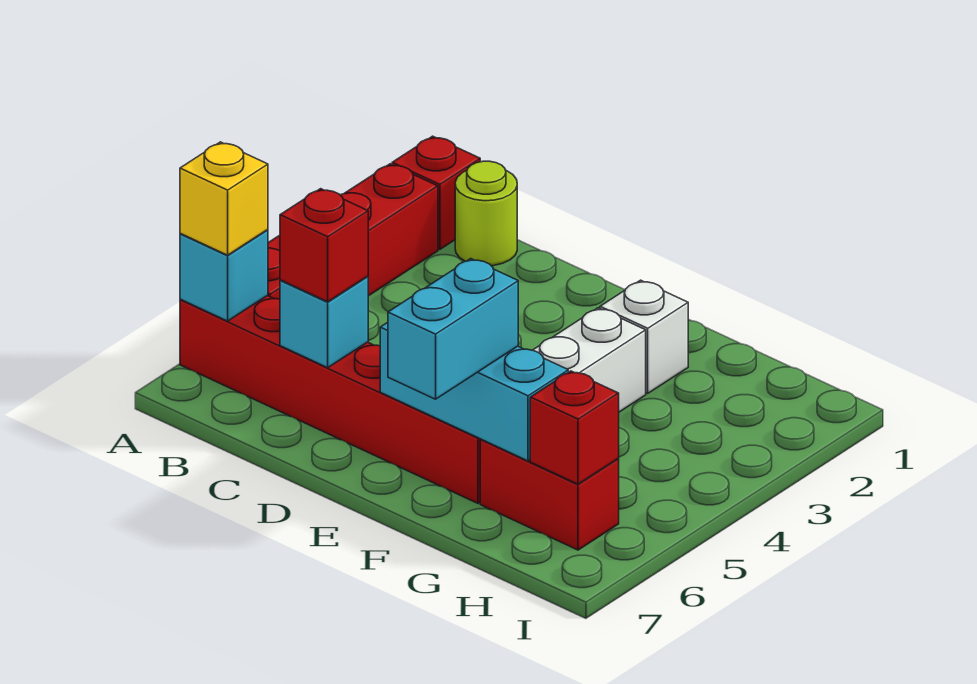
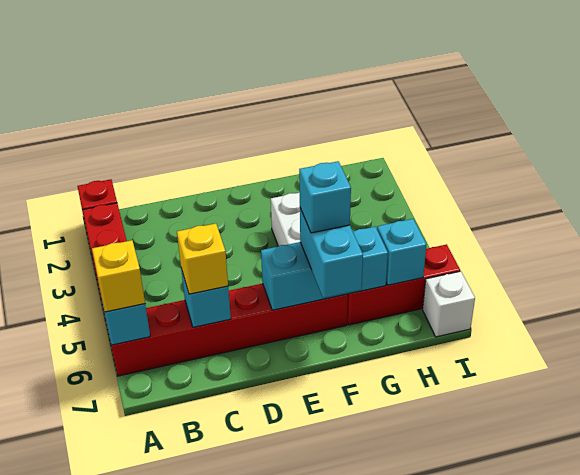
lime 1x1 round brick [455,161,517,266] -> none
red 1x1 brick [280,189,368,302] -> yellow 1x1 brick [177,223,228,294]
white 1x1 brick [600,280,688,393] -> white 1x1 brick moved to [423,271,475,337]
none -> cyan 1x1 brick [299,161,351,233]
red 1x2 brick [480,439,619,550] -> red 1x3 brick [347,244,460,325]
red 1x1 brick [530,371,619,484] -> cyan 1x1 brick [377,219,426,285]

